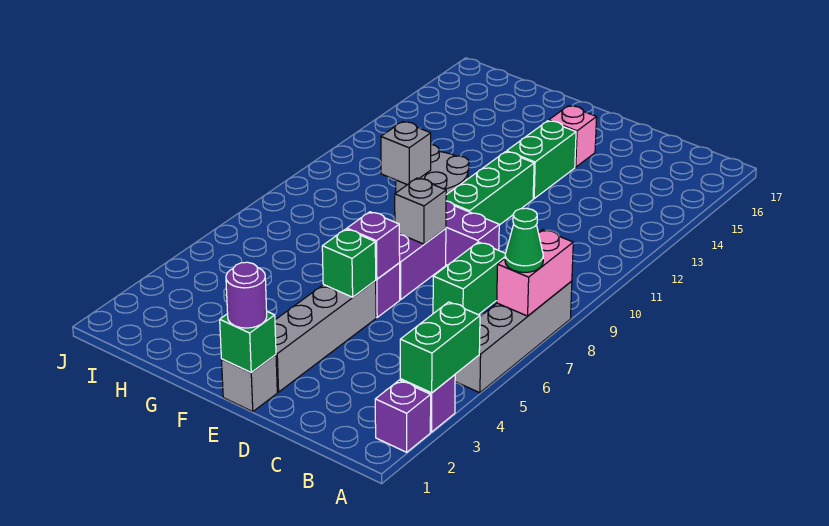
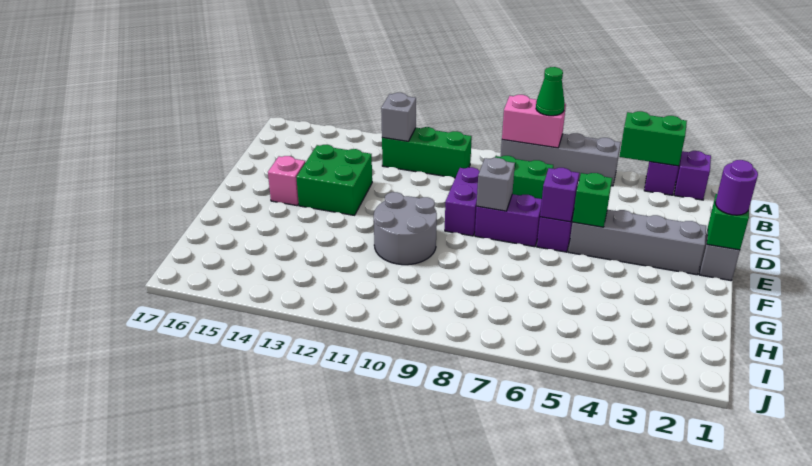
green 1x3 brick [446,152,534,225] -> green 1x3 brick moved to [382,127,472,178]
green 1x2 brick [507,121,576,199] -> green 2x2 brick [296,145,372,215]
grey 1x1 brick [381,122,431,185] -> grey 1x1 brick moved to [381,93,416,141]

